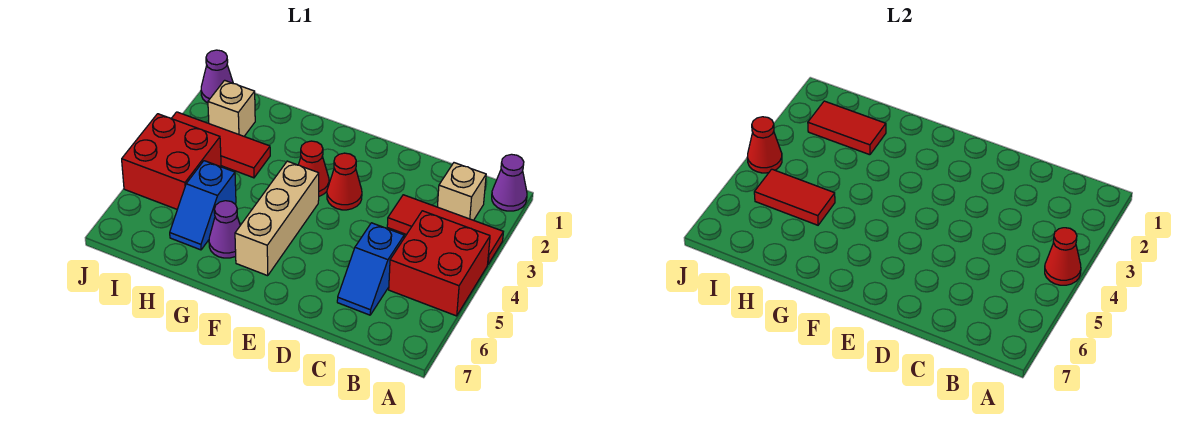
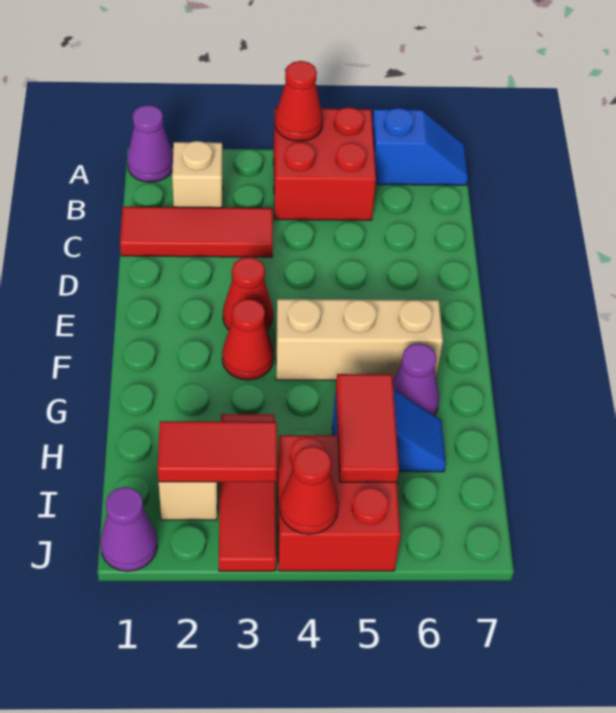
red 1x3 tile [387,195,503,264] -> red 1x3 tile turned to [120,207,273,257]
blue 1x2 slope [337,223,404,315] -> blue 1x2 slope moved to [372,108,468,185]
red 1x2 tile [808,101,886,155] -> red 1x2 tile turned to [158,421,277,482]

